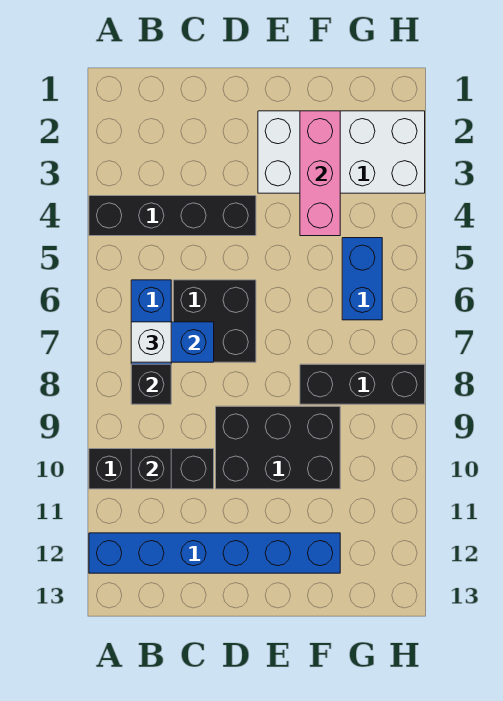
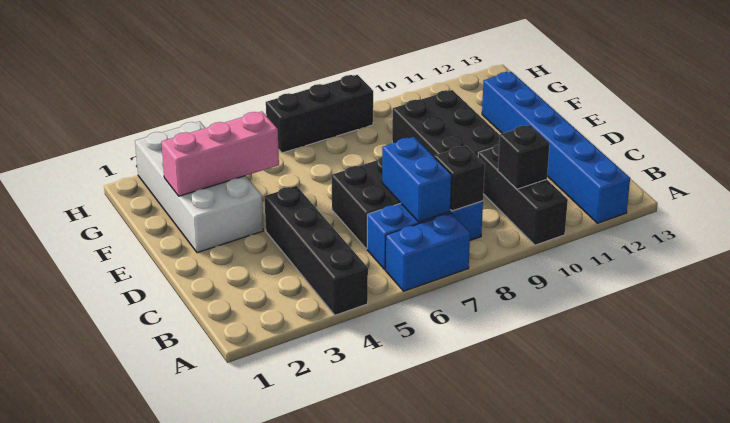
white 1x1 brick [131,322,171,362] -> none
black 1x3 brick [300,364,425,404] -> black 1x3 brick turned to [266,75,373,153]
blue 1x2 brick [342,238,382,320] -> blue 1x2 brick moved to [386,213,470,291]

